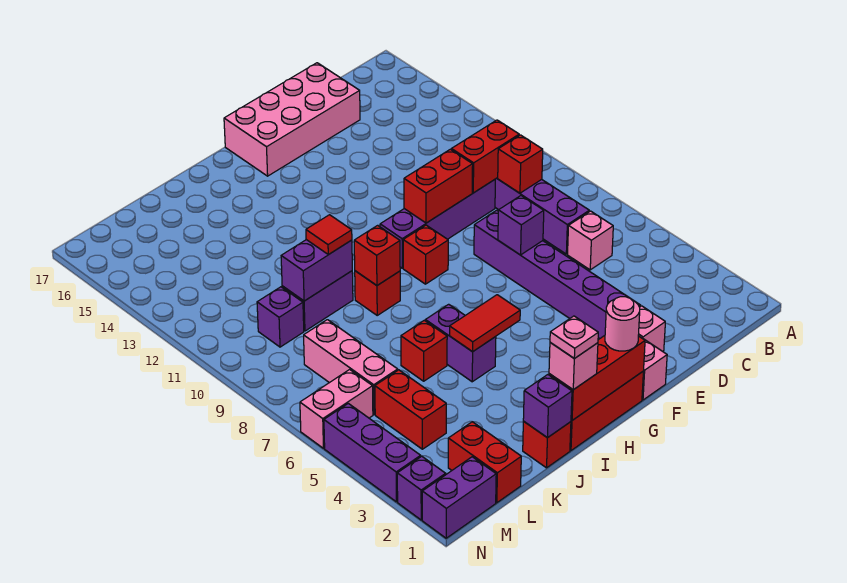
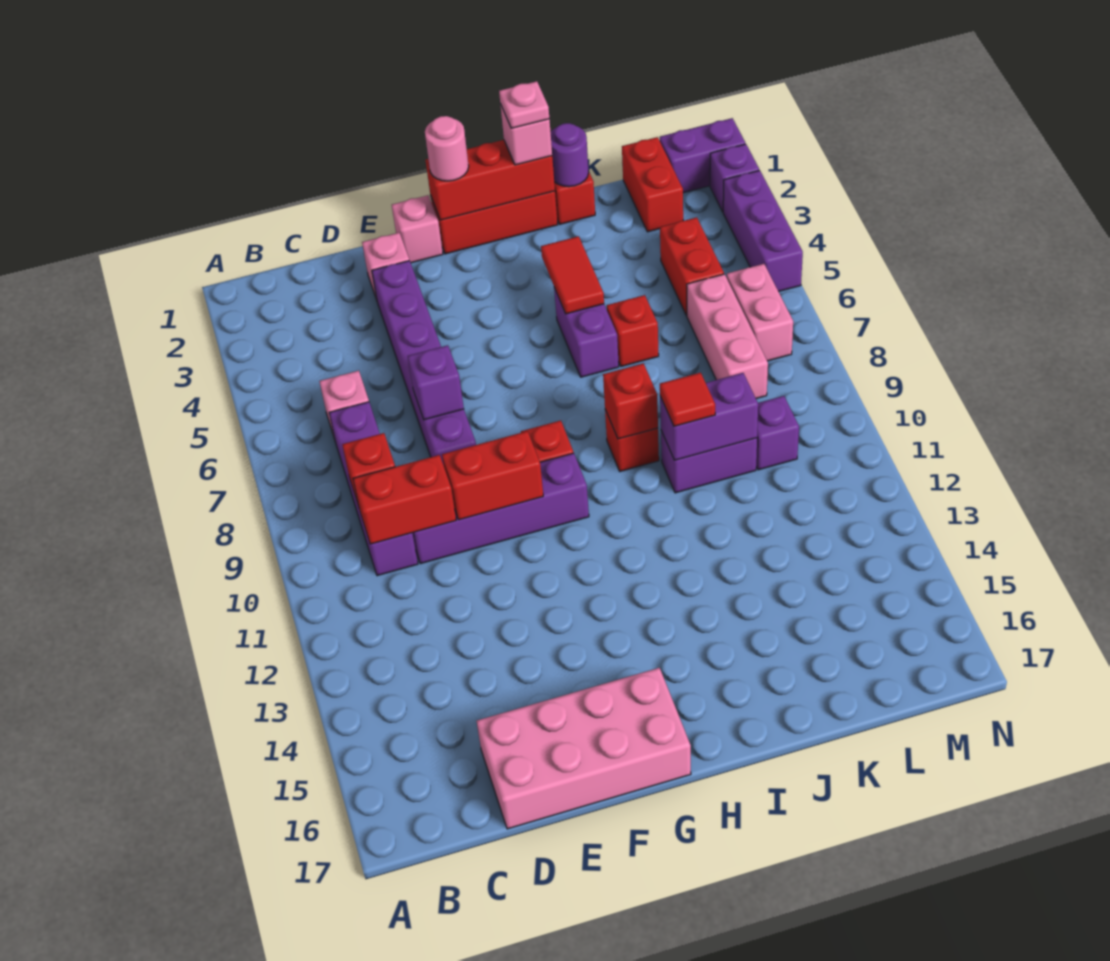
red 1x2 tile [450,295,520,352] -> red 1x2 tile turned to [541,236,604,314]
purple 1x1 brick [523,375,572,438] -> purple 1x1 round brick [551,123,589,187]
pink 1x2 brick [300,369,373,448] -> pink 1x2 brick turned to [727,264,793,361]

